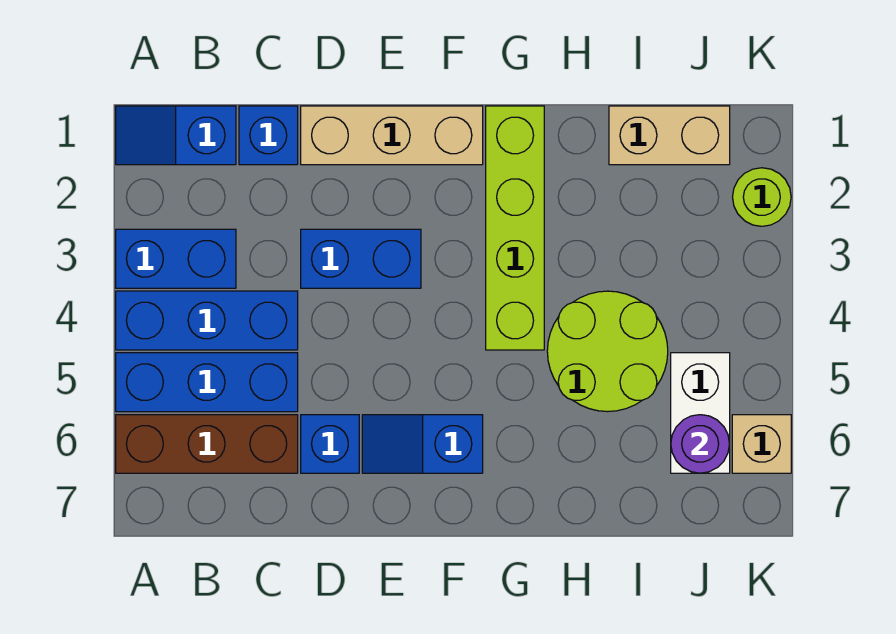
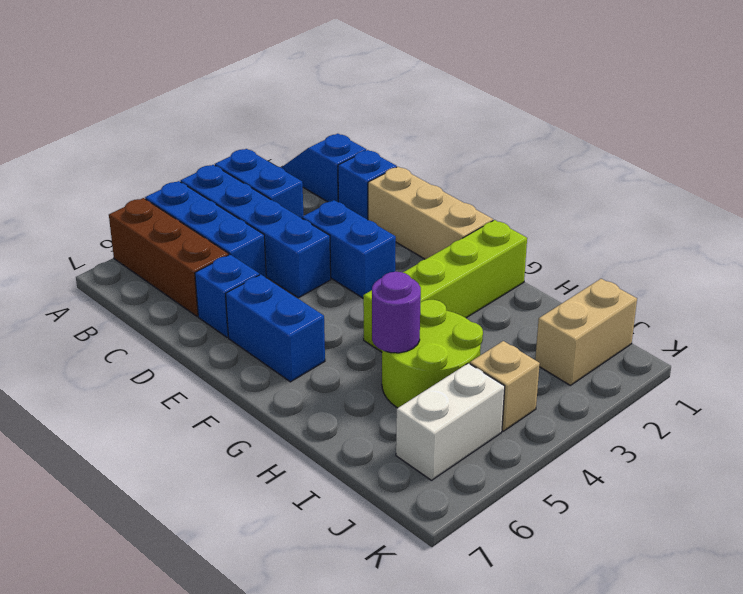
blue 1x3 brick [116,291,298,350] -> blue 1x4 brick [181,165,331,298]
blue 1x2 slope [362,415,483,473] -> blue 1x2 brick [226,274,325,382]
tan 1x2 brick [609,106,730,165] -> tan 1x2 brick turned to [535,279,637,385]
purple 1x1 round brick [671,415,730,473] -> purple 1x1 round brick moved to [372,272,421,353]
lime 1x1 round brick [733,168,791,226] -> none
tan 1x1 brick [732,415,791,473] -> tan 1x1 brick moved to [470,341,540,431]

